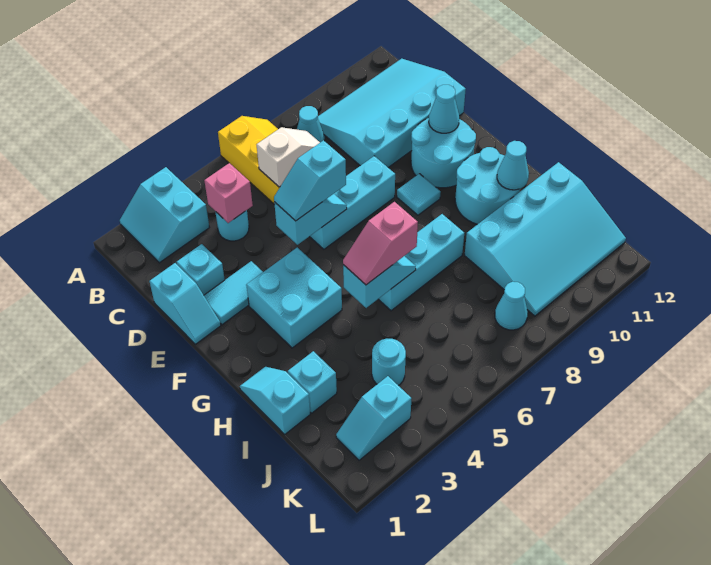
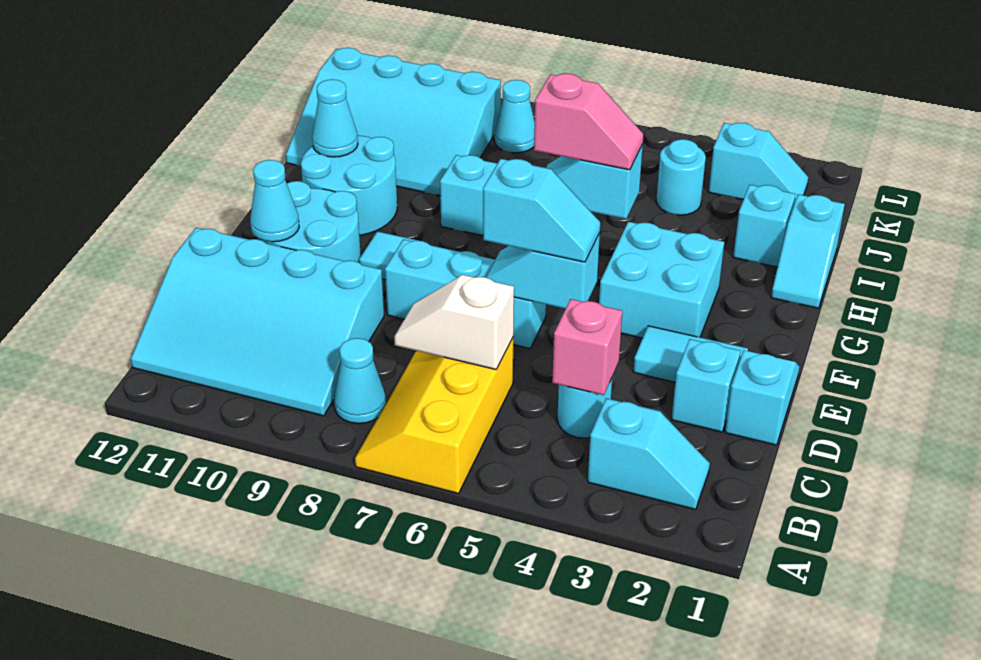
cyan 2x2 slope [120,167,209,263] -> cyan 1x2 slope [588,398,710,509]
cyan 3x4 slope [465,162,626,316] -> cyan 3x4 slope turned to [286,48,501,195]

